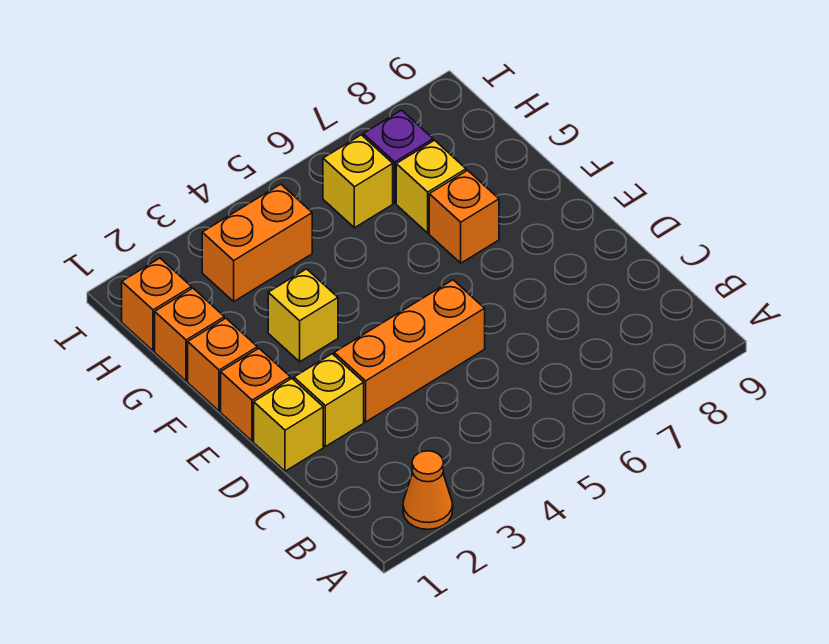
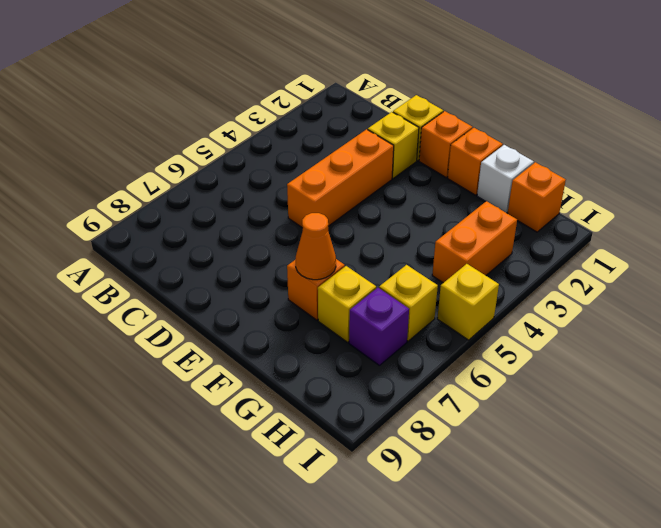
orange 1x1 cone [403,451,453,529] -> orange 1x1 cone moved to [296,213,336,280]
yellow 1x1 brick [268,269,338,362] -> yellow 1x1 brick moved to [437,264,499,340]
orange 1x1 brick [155,288,224,381] -> white 1x1 brick [477,145,534,213]

